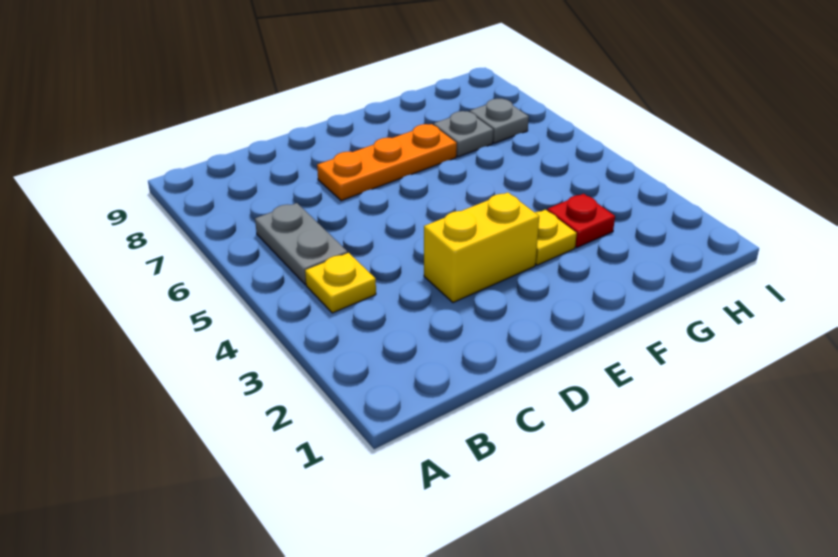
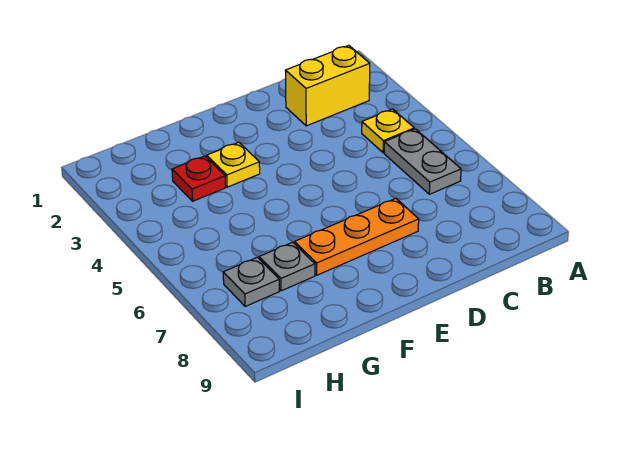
yellow 1x2 brick [424,192,539,303] -> yellow 1x2 brick moved to [285,45,370,126]

